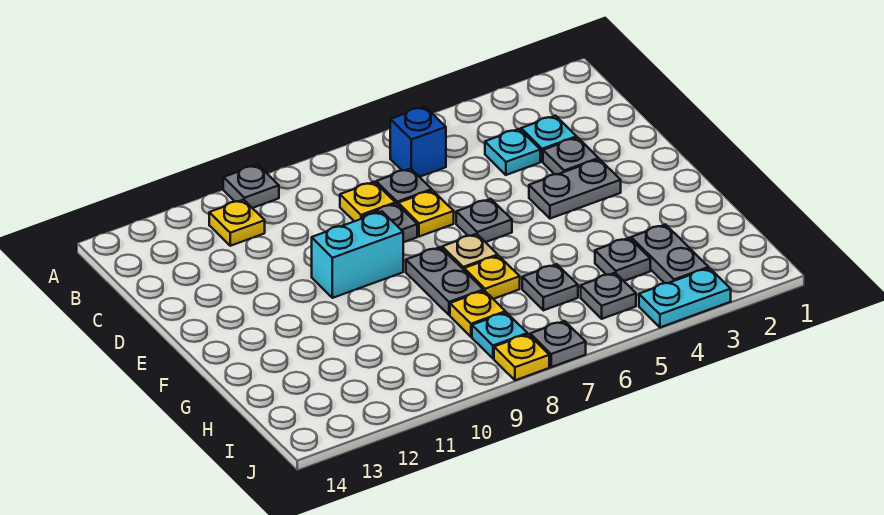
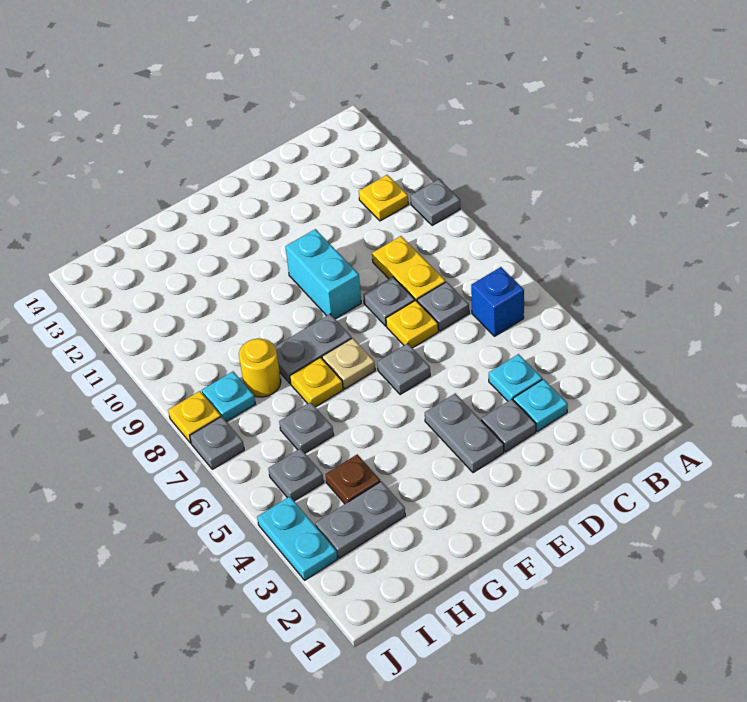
yellow 1x1 plate [340,182,395,221] -> yellow 1x2 plate [372,236,446,301]
grey 1x1 plate [595,238,650,281] -> brown 1x1 plate [326,454,380,504]
yellow 1x1 plate [450,291,505,337] -> yellow 1x1 round brick [239,338,281,397]

